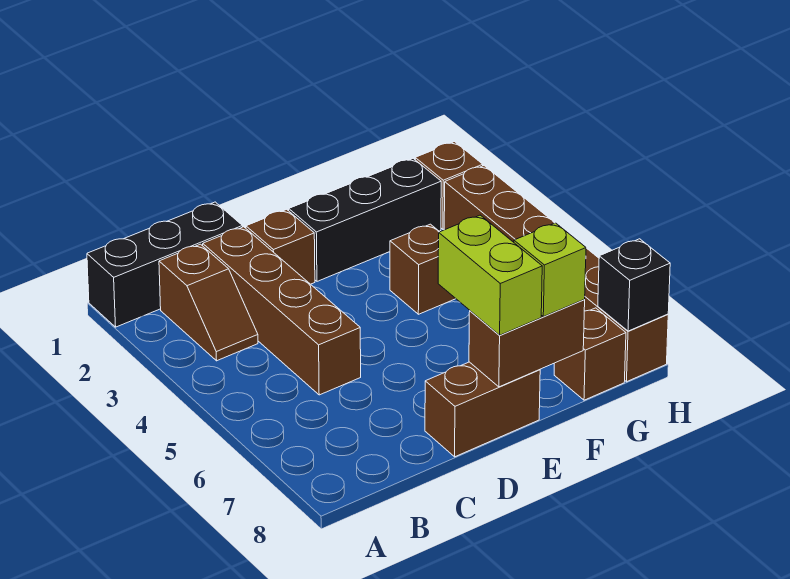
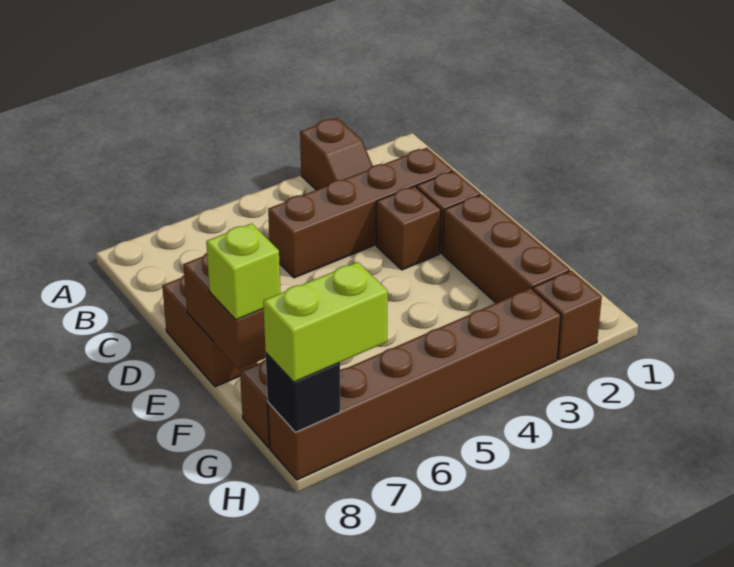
black 1x3 brick [87,202,243,327] -> none
brown 1x2 slope [159,244,258,361] -> brown 1x2 slope turned to [300,118,373,190]
black 1x3 brick [289,158,441,281] -> brown 1x3 brick [443,194,570,303]
lime 1x2 brick [438,215,542,335] -> lime 1x2 brick moved to [263,262,388,382]
brown 1x1 brick [390,224,456,314] -> brown 1x1 brick moved to [376,186,441,270]

